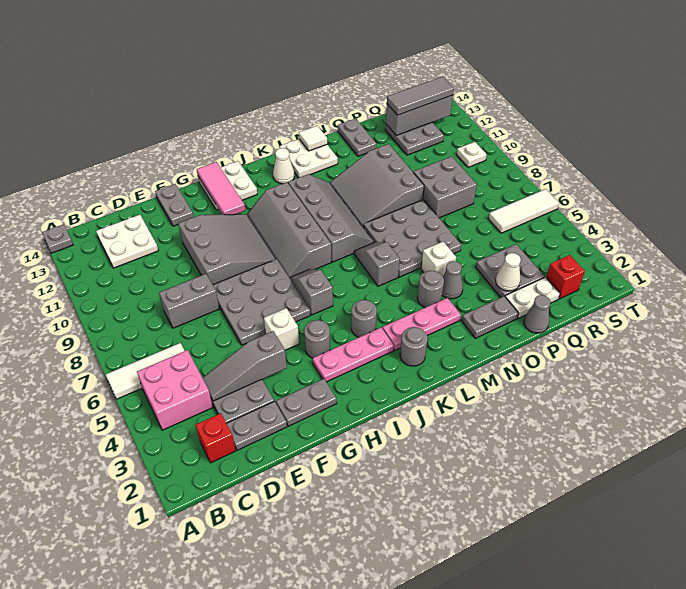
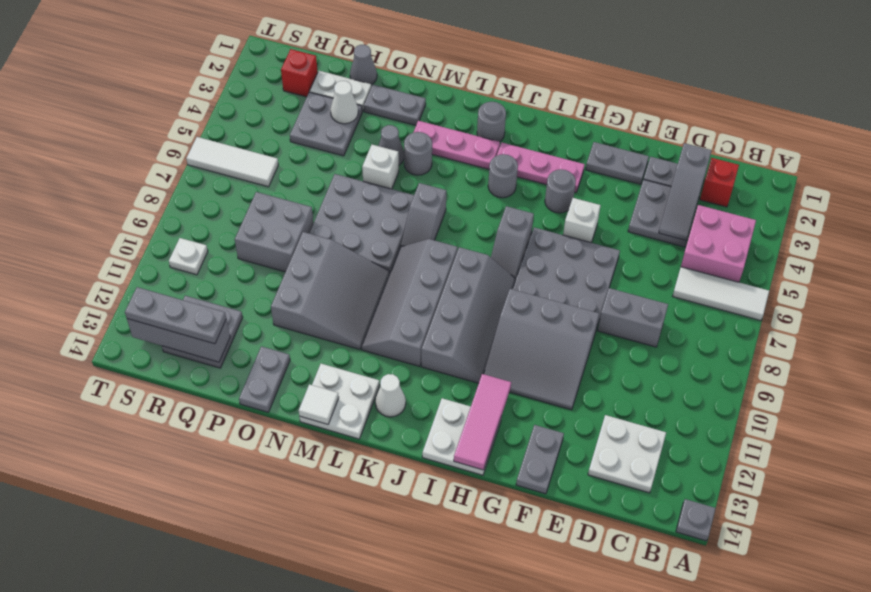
grey 1x3 slope [203,331,287,401] -> grey 1x3 slope turned to [659,143,712,241]
grey 3x3 slope [178,214,275,285] -> grey 3x3 slope turned to [484,289,599,410]
grey 1x3 tile [387,77,454,115] -> grey 1x3 plate [125,287,226,344]

